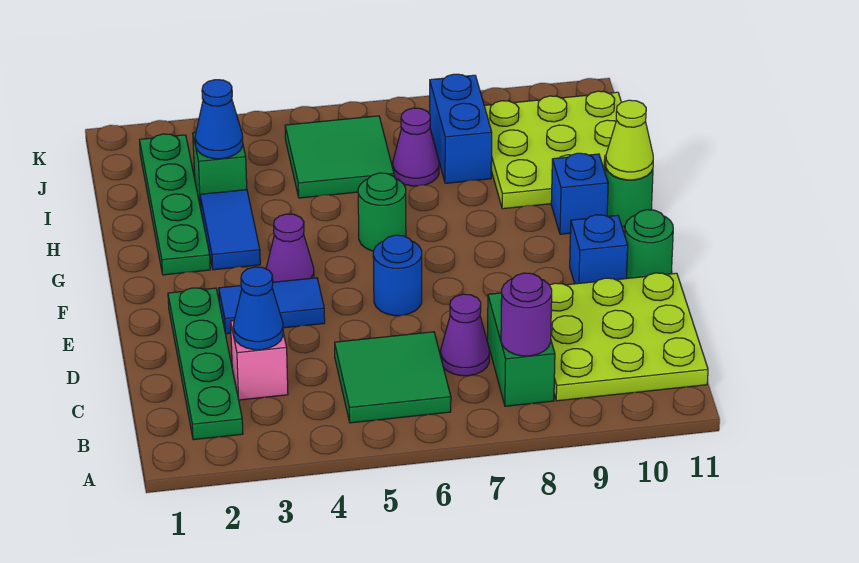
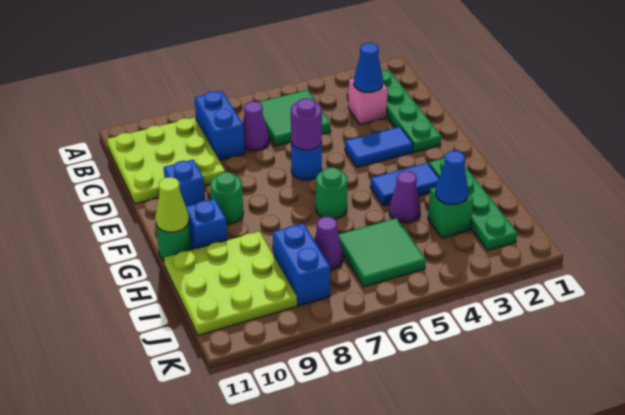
green 1x2 brick [487,293,555,406] -> blue 1x2 brick [195,91,244,160]
purple 1x1 round brick [501,273,552,356] -> purple 1x1 round brick moved to [291,98,322,150]
green 1x1 round brick [625,210,673,278] -> green 1x1 round brick moved to [210,172,243,224]
purple 1x1 cone [266,214,314,282] -> purple 1x1 cone moved to [389,171,421,223]
blue 1x2 tile [200,190,260,270] -> blue 1x2 tile turned to [370,163,439,206]

